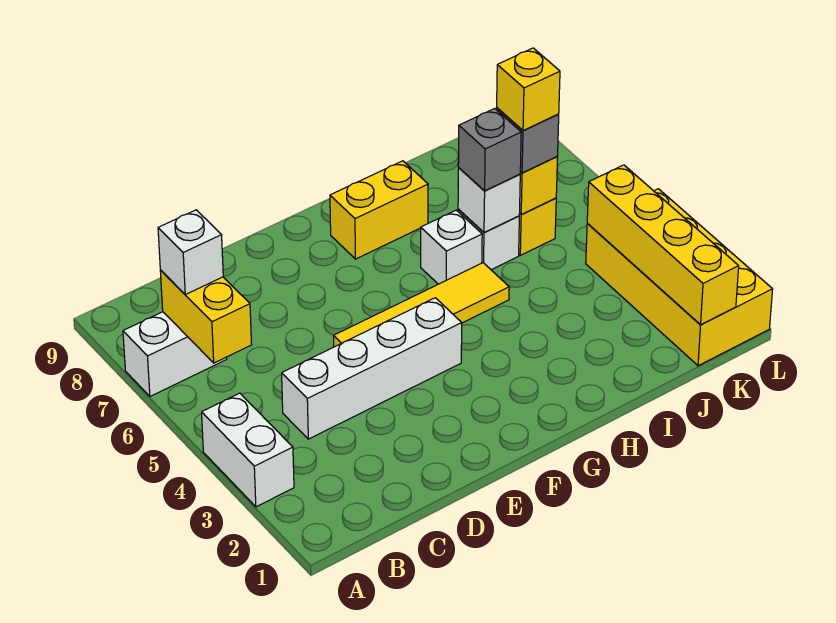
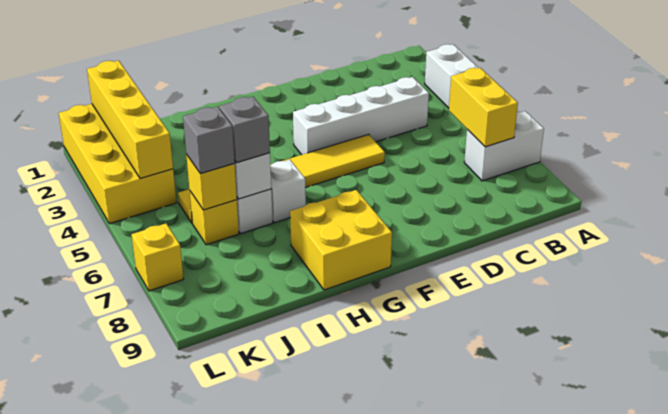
white 1x1 brick [158,210,223,294] -> none
yellow 1x4 tile [334,263,509,347] -> yellow 1x6 tile [178,134,385,223]
yellow 1x2 brick [330,161,428,259] -> yellow 2x2 brick [290,190,392,290]
yellow 1x1 brick [497,48,560,131] -> yellow 1x1 brick moved to [131,224,184,291]

